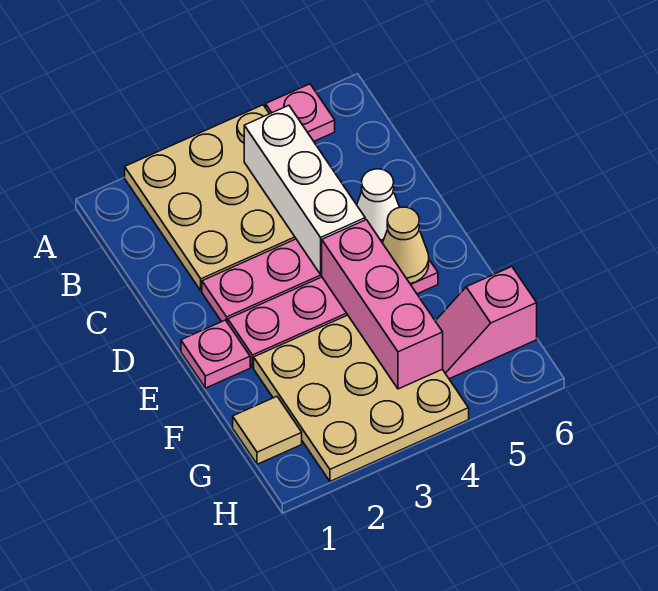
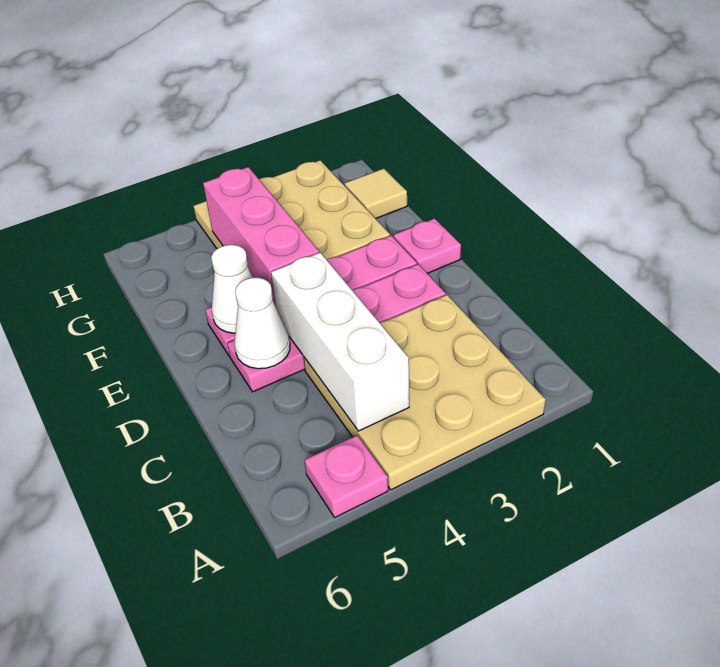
tan 1x1 cone [383,207,429,284] -> white 1x1 cone [211,245,253,333]
pink 1x2 slope [436,267,537,379] -> none

